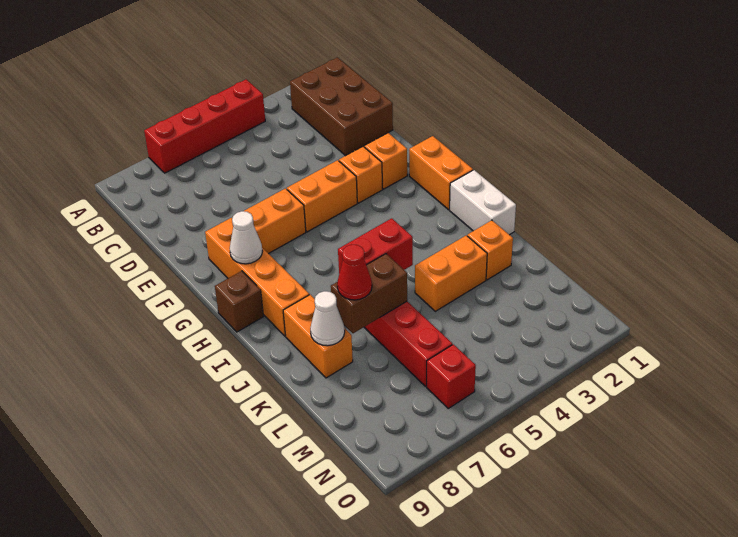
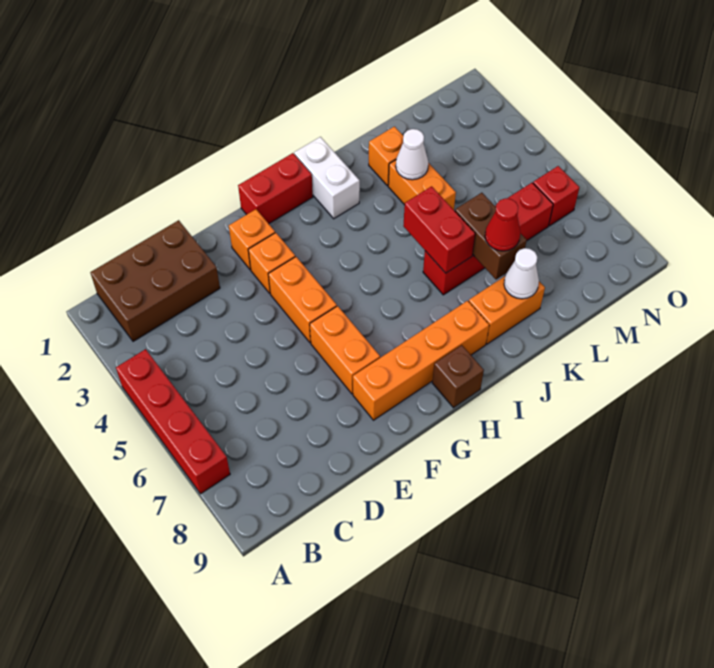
orange 1x2 brick [409,136,473,210] -> red 1x2 brick [238,153,313,224]
white 1x1 cone [230,211,263,264] -> white 1x1 cone moved to [396,129,428,180]
white 1x2 brick [450,170,516,235] -> white 1x2 brick turned to [294,137,360,219]

